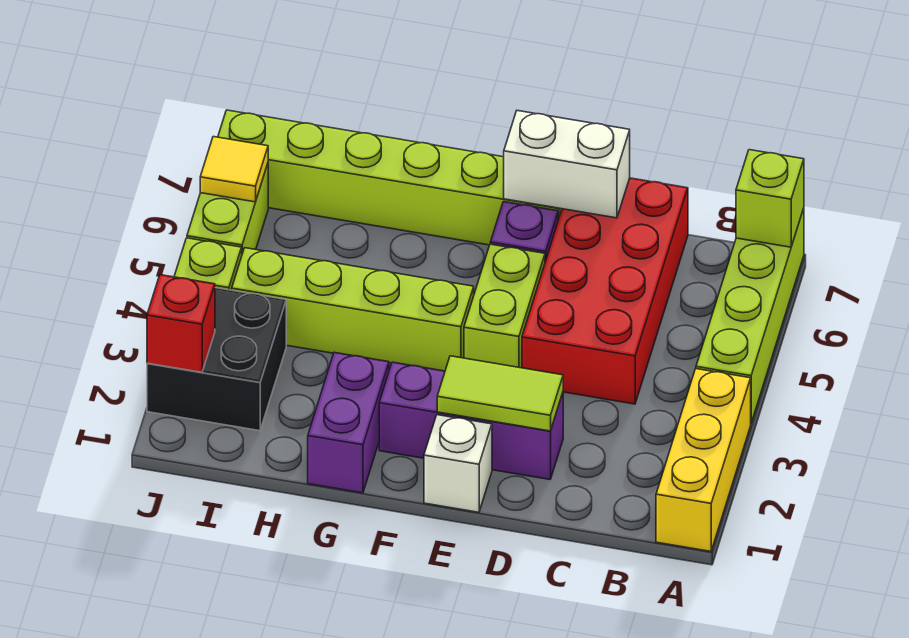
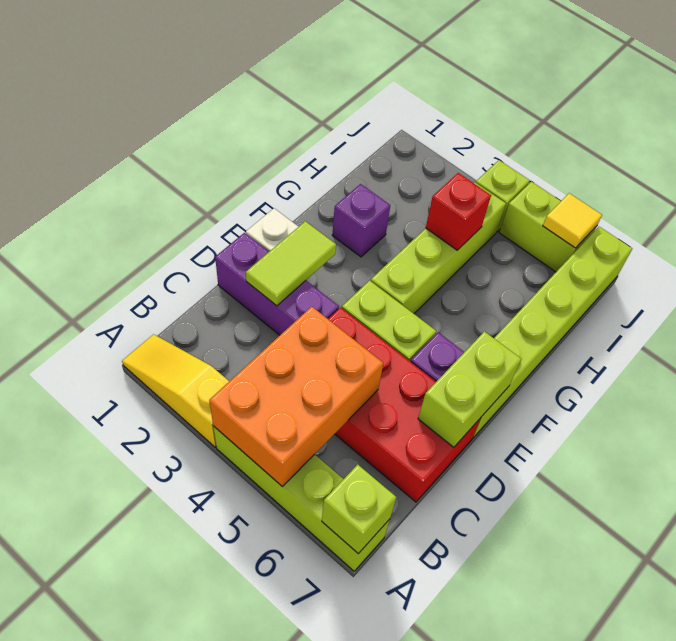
yellow 1x3 brick [656,369,751,551] -> yellow 1x3 slope [122,334,229,447]
none -> orange 2x3 brick [209,307,383,487]
purple 1x3 brick [379,362,563,479] -> purple 1x3 brick turned to [215,233,339,335]
white 1x2 brick [504,111,630,218] -> lime 1x2 brick [418,331,521,447]
purple 1x2 brick [308,353,389,493] -> purple 1x1 brick [332,184,390,257]
black 2x2 brick [147,288,286,431] -> none
red 1x1 brick [147,275,215,372] -> red 1x1 brick moved to [426,173,491,250]

